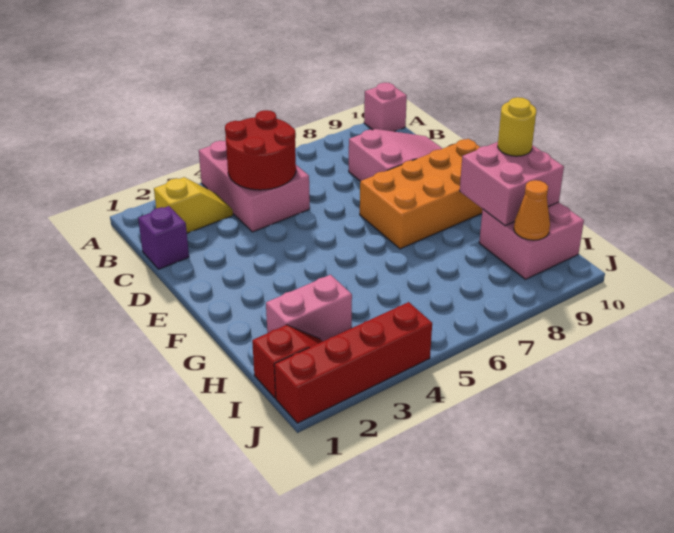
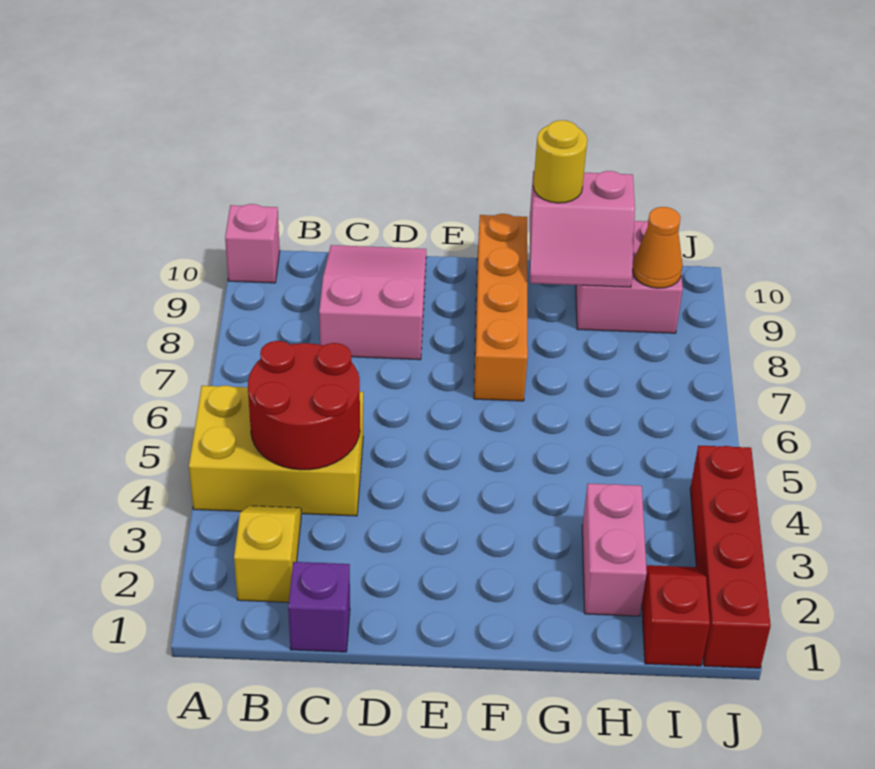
pink 2x3 brick [199,141,310,232] -> yellow 2x3 brick [189,386,363,516]
orange 2x4 brick [360,139,482,249] -> orange 1x4 brick [474,214,528,401]
pink 2x2 brick [460,142,564,226] -> pink 2x2 slope [530,171,635,287]

